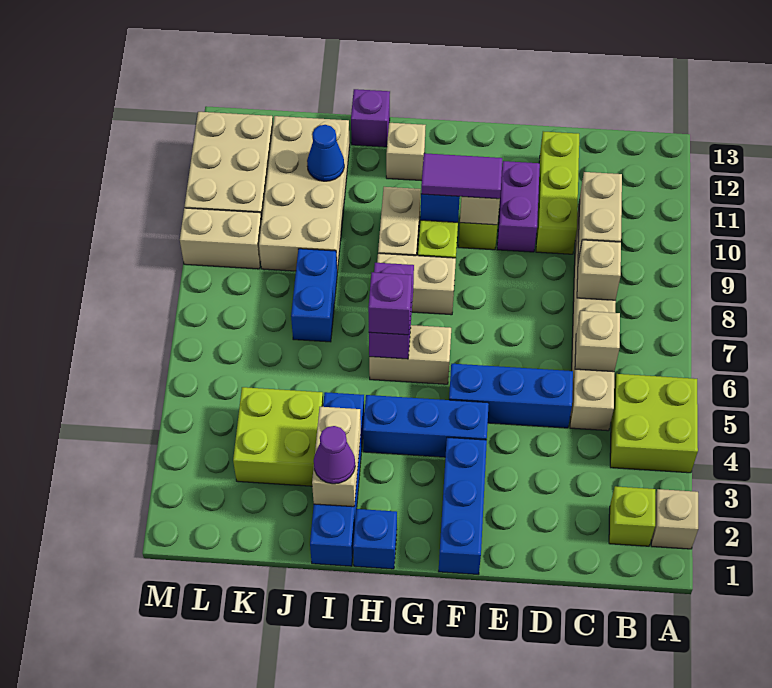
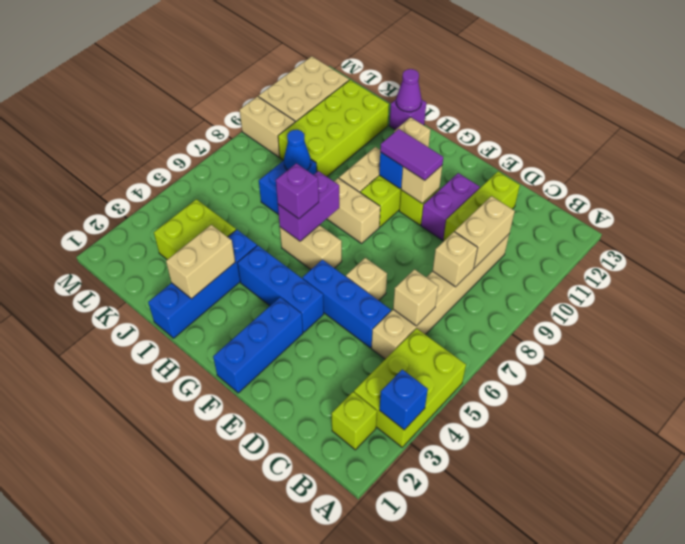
tan 1x1 brick [651,489,698,549] -> tan 1x1 brick moved to [346,258,387,300]
lime 2x2 brick [610,374,698,473] -> lime 2x3 brick [354,328,466,447]
blue 1x1 brick [353,509,397,569] -> blue 1x1 brick moved to [380,370,428,430]
purple 1x1 cone [314,426,355,484] -> purple 1x1 cone moved to [396,69,422,112]
tan 2x4 brick [259,116,350,272] -> lime 2x4 brick [278,80,389,176]
blue 1x1 cone [307,125,344,181] -> blue 1x1 cone moved to [284,130,311,170]

